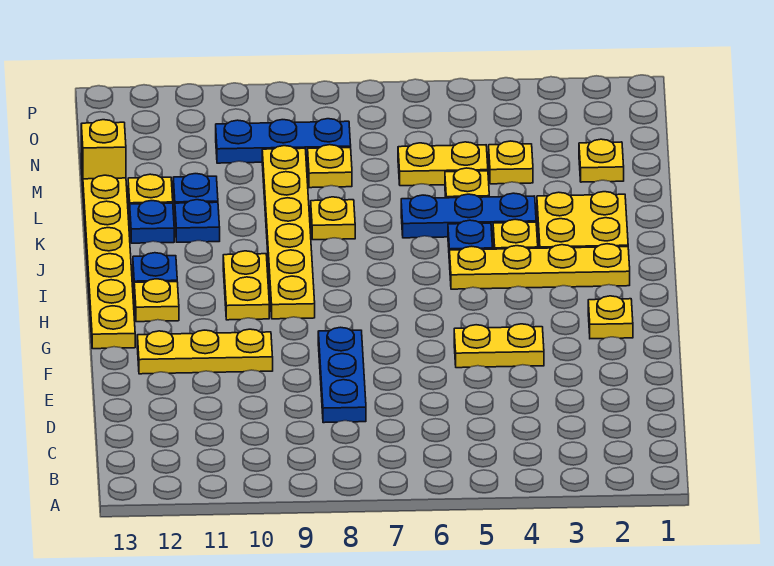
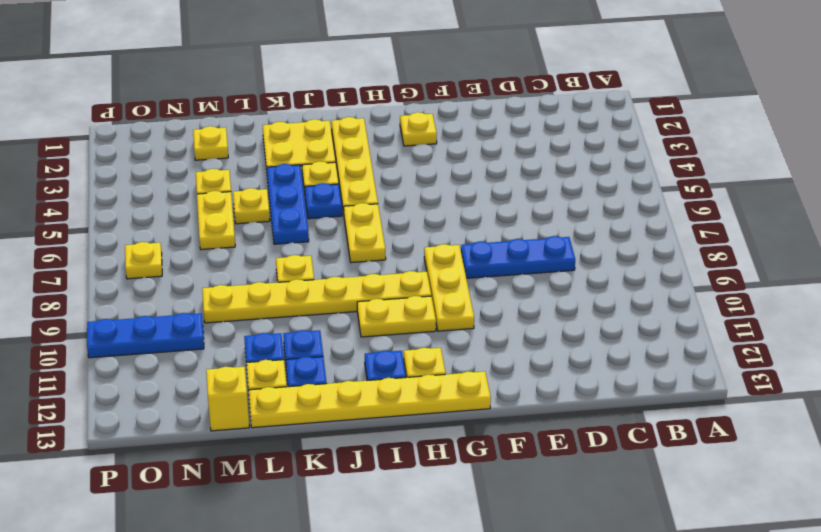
yellow 1x2 plate [454,324,544,368] -> yellow 1x2 plate moved to [344,203,386,263]
yellow 1x3 plate [137,329,273,374] -> yellow 1x3 plate moved to [424,244,474,331]
yellow 1x1 plate [308,145,352,188] -> yellow 1x1 plate moved to [125,242,162,279]
blue 1x3 plate [216,119,351,163] -> blue 1x3 plate turned to [87,313,204,358]

